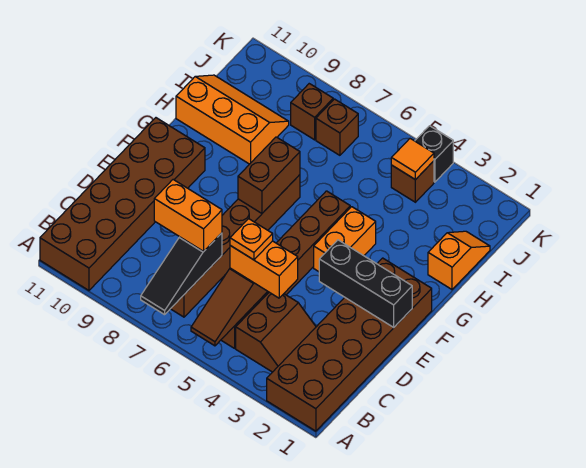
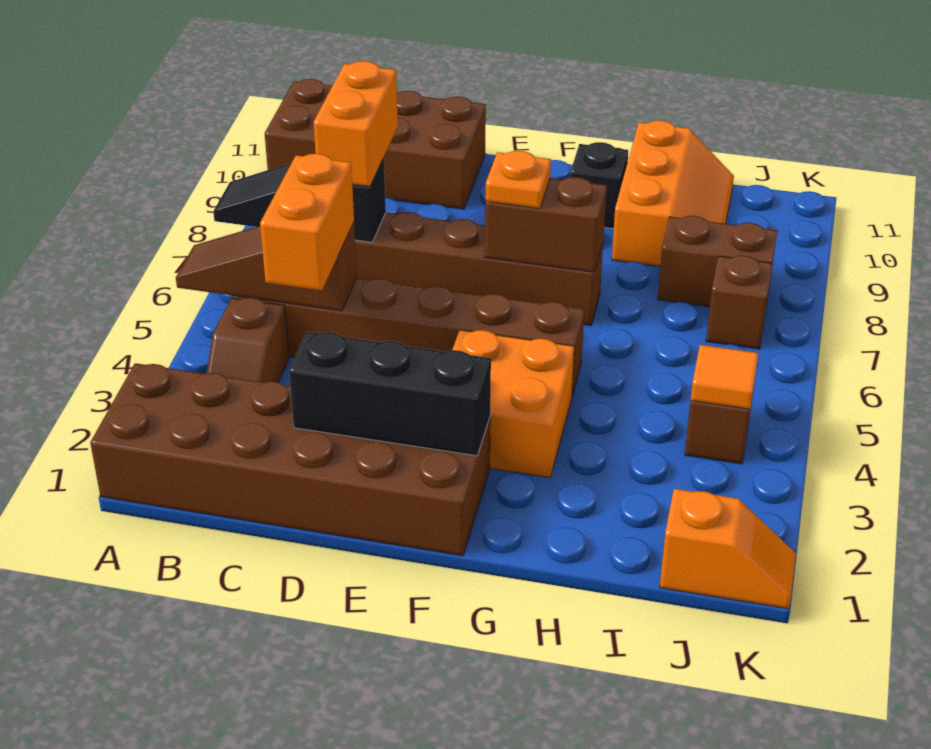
brown 2x6 brick [40,118,205,290] -> brown 2x4 brick [265,79,486,209]
brown 2x2 slope [236,292,316,372] -> brown 1x2 slope [207,298,289,383]
orange 1x1 plate [230,219,273,260] -> orange 1x1 plate moved to [486,151,551,208]
black 1x3 brick [319,240,412,328] -> black 1x3 brick turned to [289,332,491,456]
orange 1x2 brick [314,207,376,272] -> orange 2x2 brick [452,330,574,478]
orange 1x2 slope [428,231,490,289] -> orange 1x2 slope moved to [660,489,796,609]
brown 1x1 brick [291,84,333,140] -> brown 1x2 brick [658,216,777,307]
black 1x1 brick [415,126,453,182] -> black 1x1 brick moved to [570,142,628,229]

